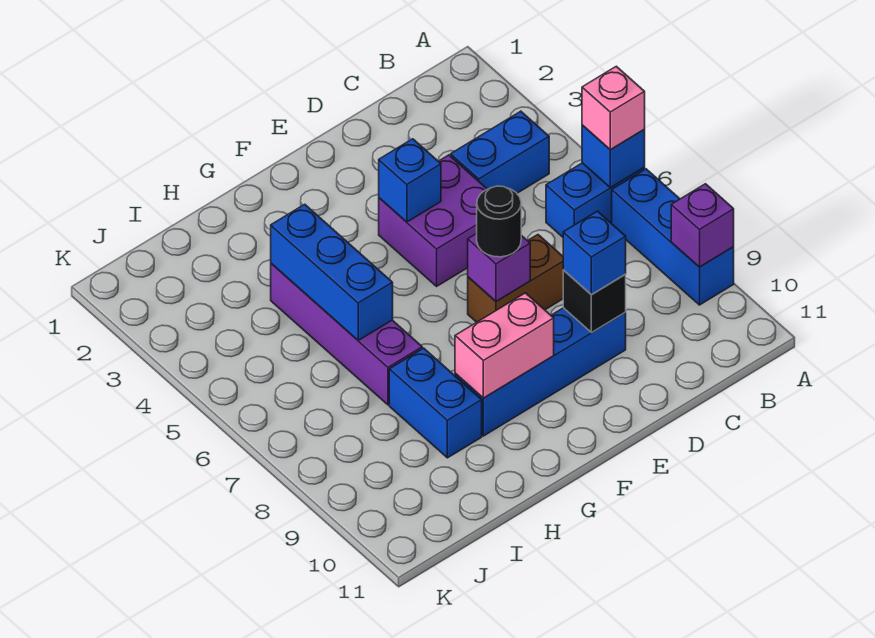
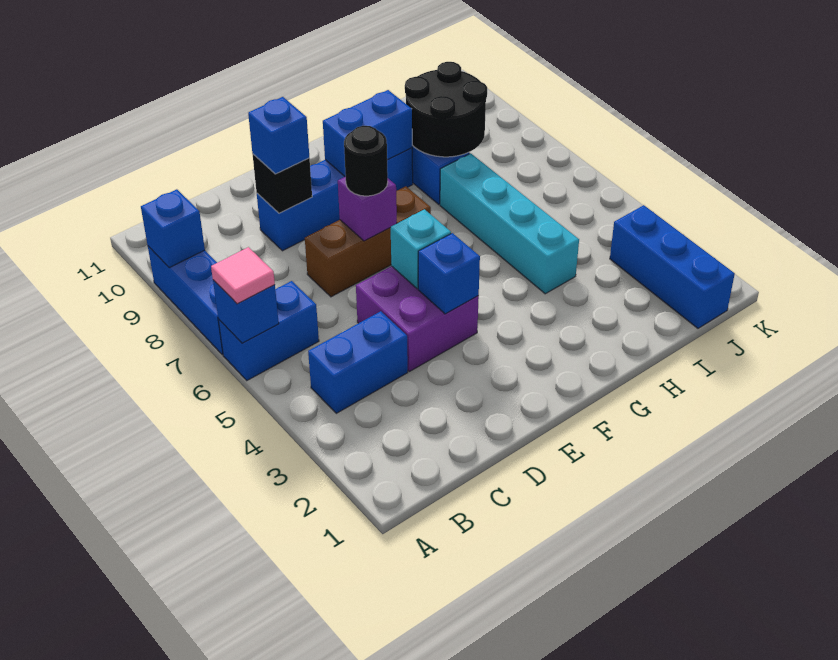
pink 1x1 brick [582,66,645,150] -> pink 1x1 tile [211,247,275,304]
purple 1x1 brick [671,184,734,267] -> blue 1x1 brick [141,189,205,268]
brown 1x2 brick [468,235,563,322] -> brown 1x3 brick [305,186,431,297]
none -> cyan 1x1 brick [390,209,451,289]
pink 1x2 brick [455,293,554,398] -> blue 1x2 brick [323,90,412,177]
purple 1x4 brick [271,263,422,405] -> cyan 1x4 brick [440,153,579,294]
blue 1x3 brick [271,204,393,340] -> blue 1x3 brick moved to [610,205,735,328]
none -> black 2x2 round brick [405,62,487,157]

